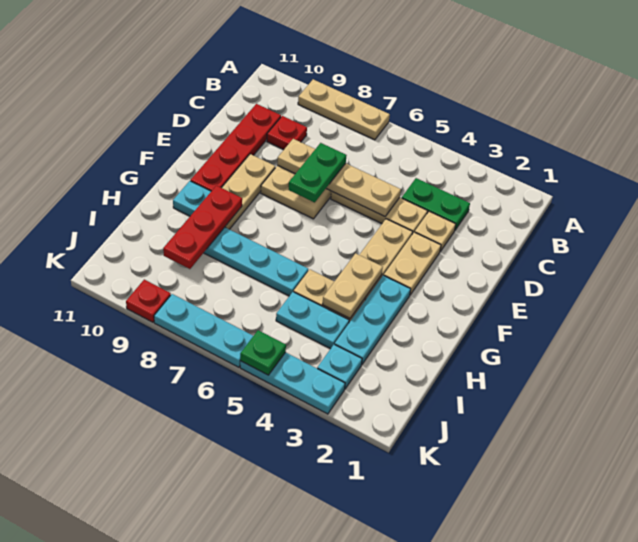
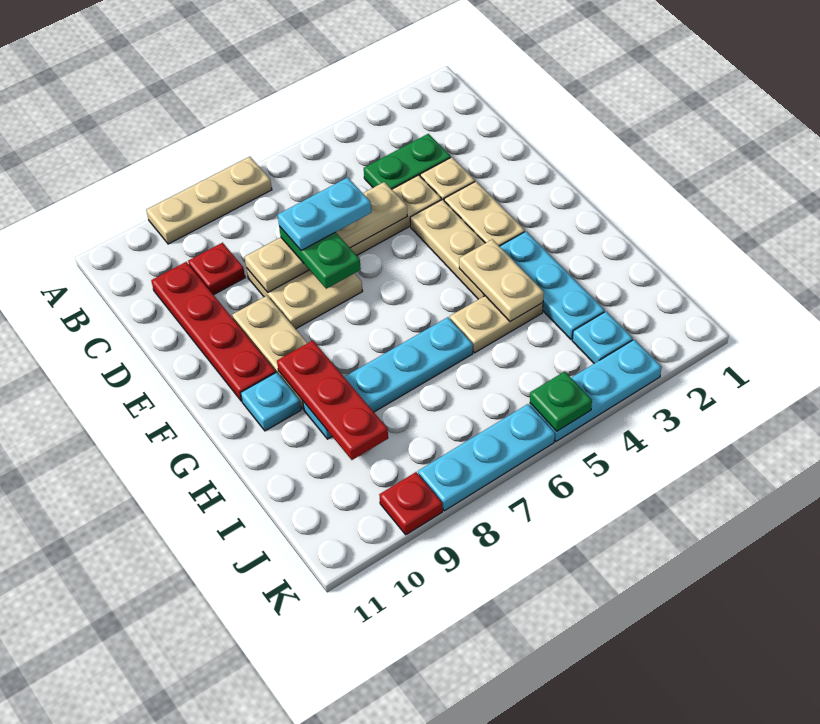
cyan 1x2 plate [276,292,349,349] -> cyan 1x2 plate moved to [278,177,371,251]

